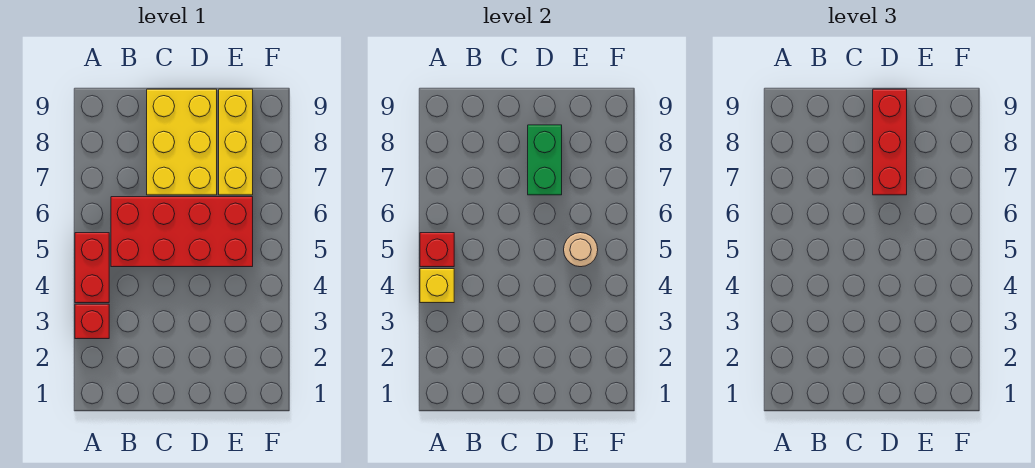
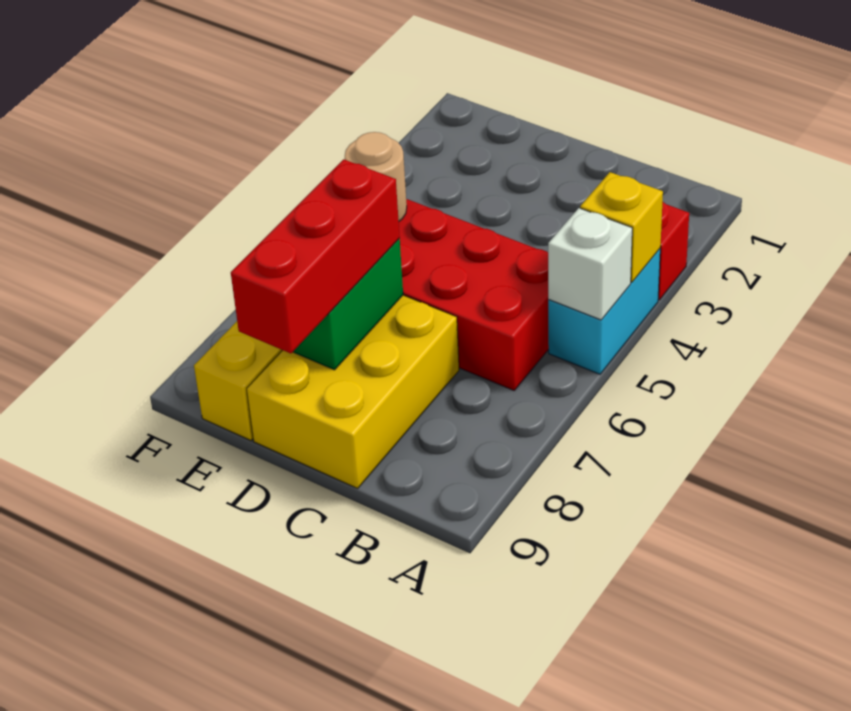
red 1x2 brick [75,233,109,303] -> cyan 1x2 brick [548,249,660,374]
red 1x1 brick [420,233,454,267] -> white 1x1 brick [548,208,632,320]

